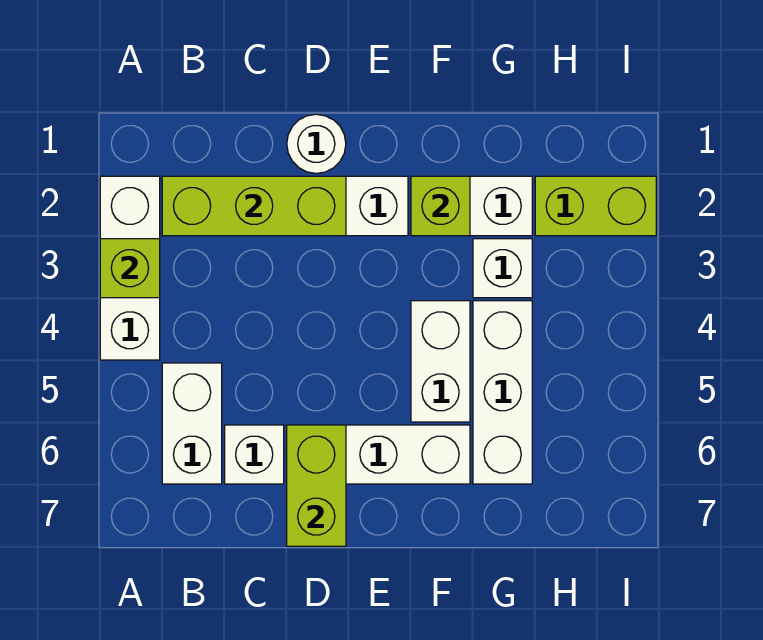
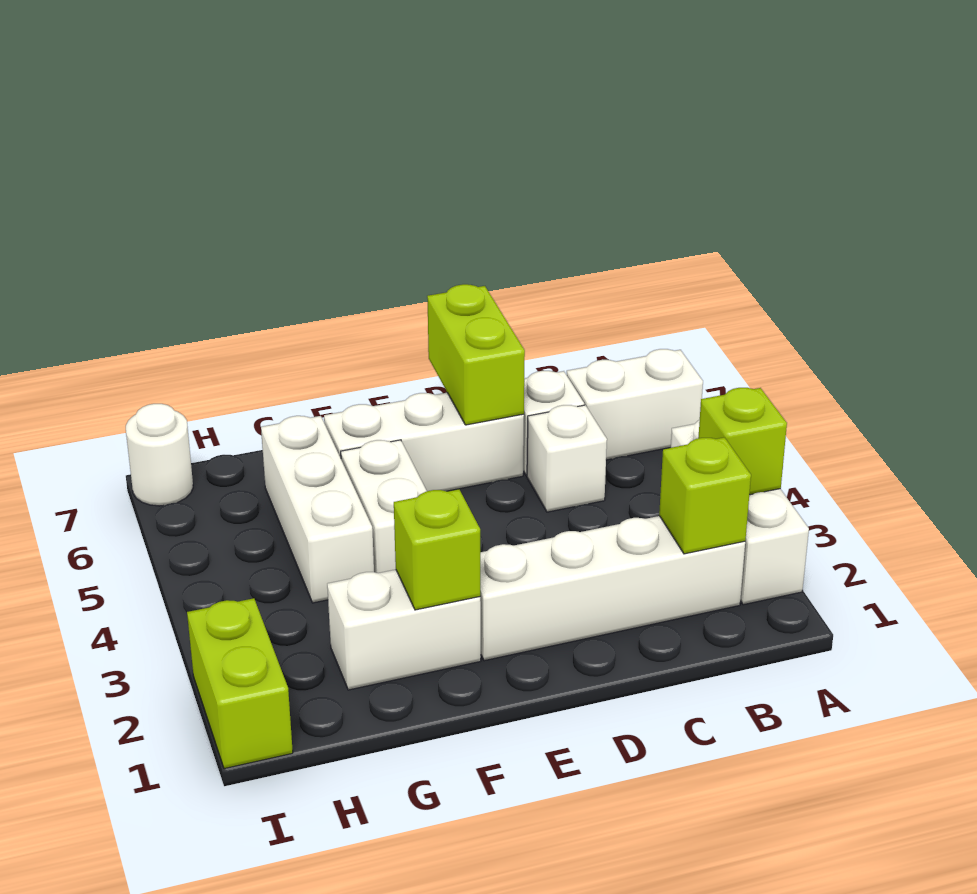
lime 1x3 brick [162,176,346,236] -> lime 1x1 brick [659,437,751,554]
white 1x2 brick [162,363,222,484] -> white 1x2 brick turned to [567,349,703,460]
white 1x1 round brick [287,114,346,173] -> white 1x1 round brick moved to [126,404,193,506]
white 1x1 brick [473,239,532,298] -> white 1x1 brick moved to [527,405,607,512]
lime 1x2 brick [535,176,656,236] -> lime 1x2 brick turned to [187,598,293,769]

